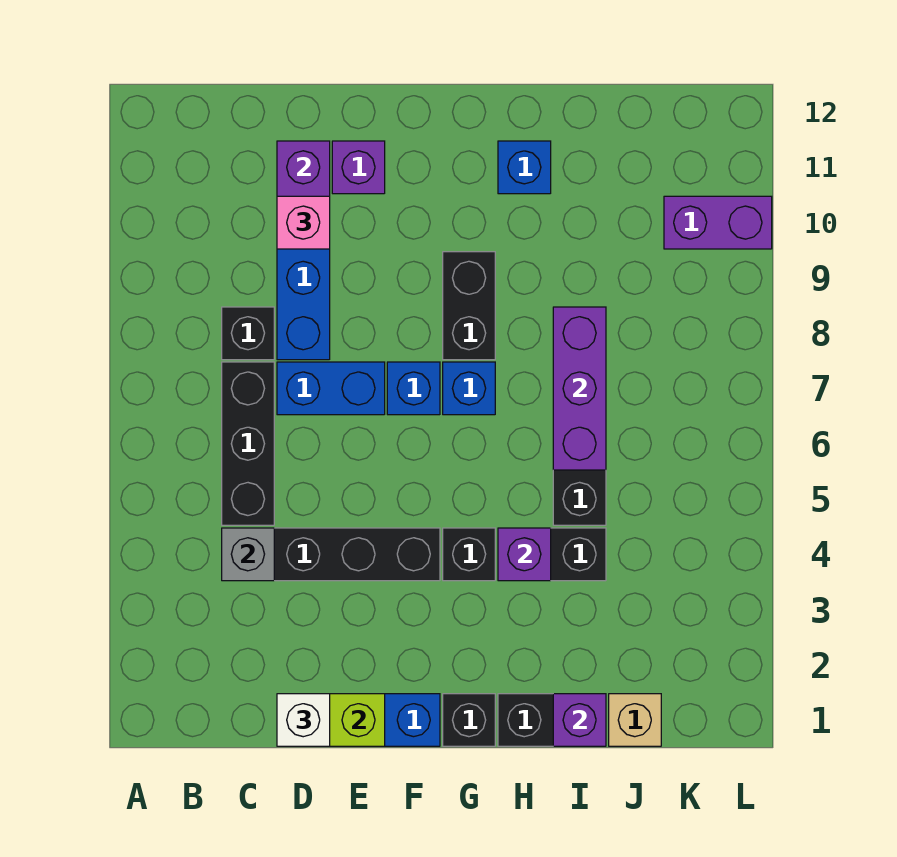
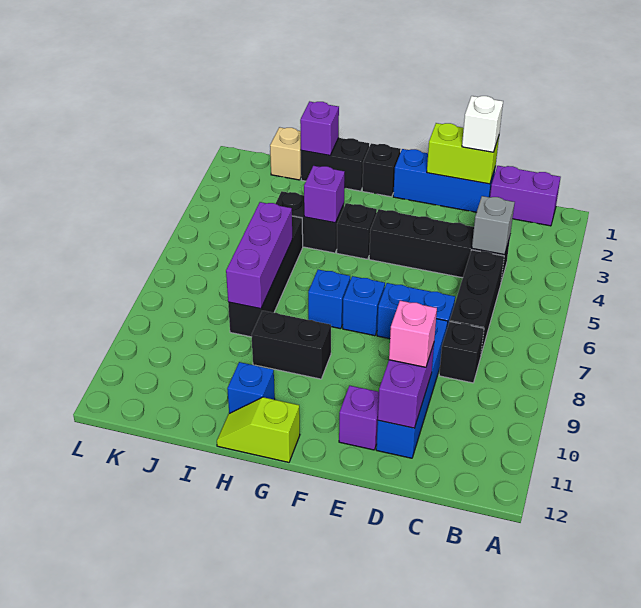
black 1x2 brick [443,252,495,360] -> black 1x2 brick turned to [252,311,331,379]
none -> lime 1x2 slope [217,397,300,462]
purple 1x2 brick [664,196,772,249] -> purple 1x2 brick moved to [490,166,561,226]

